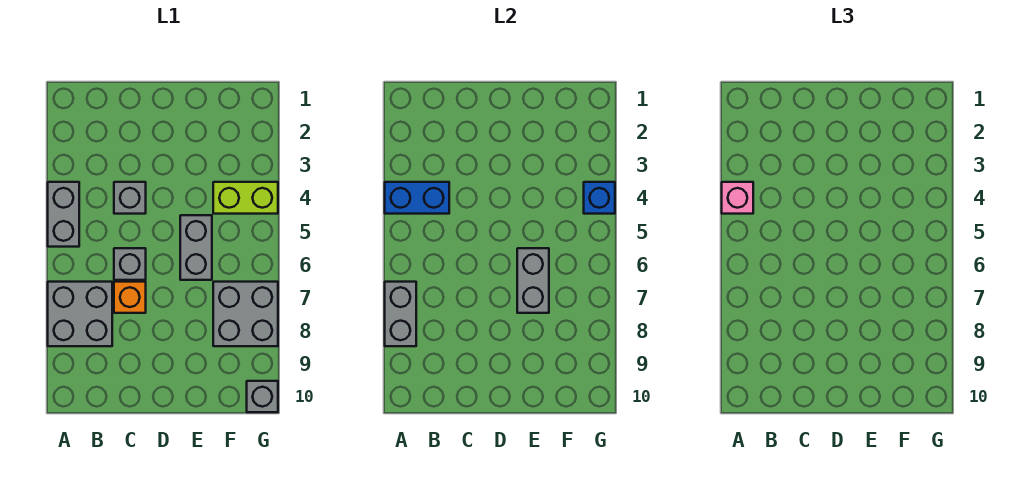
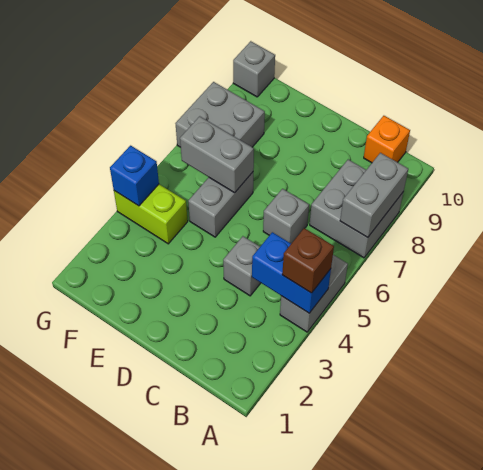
pink 1x1 brick [722,182,753,214] -> brown 1x1 brick [282,228,334,293]
orange 1x1 brick [114,282,146,313] -> orange 1x1 brick moved to [364,116,410,163]
grey 1x2 brick [517,248,549,313] -> grey 1x2 brick turned to [180,116,254,193]

